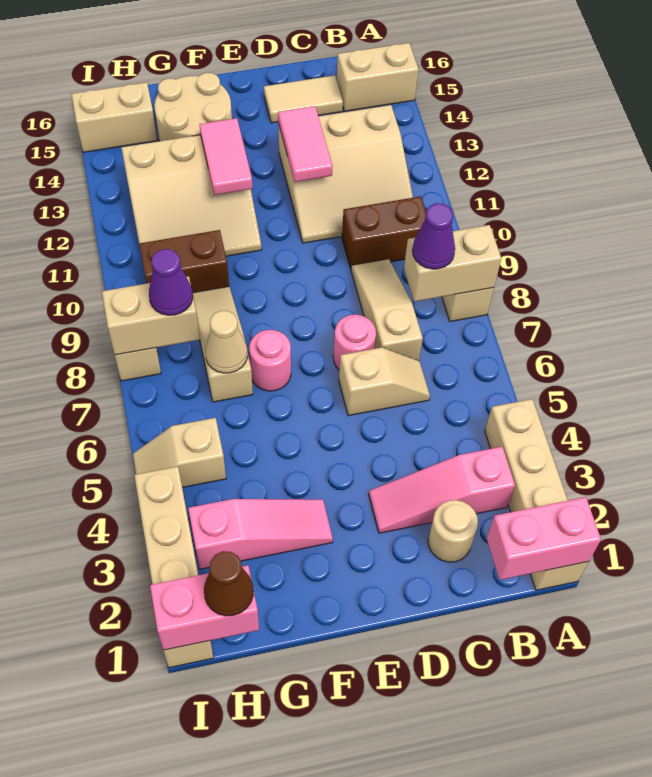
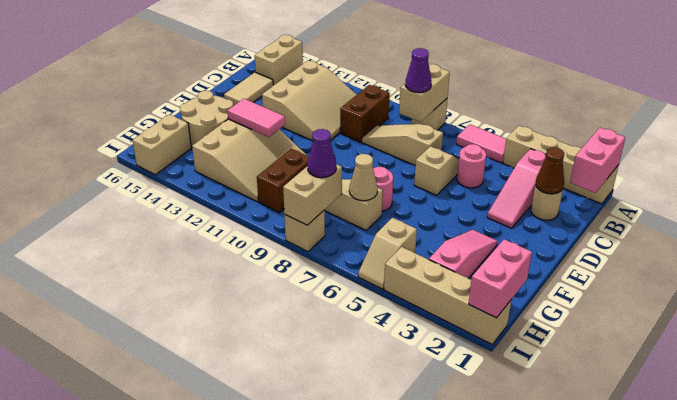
pink 1x1 round brick [333,315,376,369] -> pink 1x1 round brick moved to [457,144,486,188]
pink 1x2 tile [278,106,332,182] -> pink 1x2 tile moved to [456,124,506,163]
brown 1x1 cone [204,551,253,616] -> brown 1x1 cone moved to [536,147,564,194]

